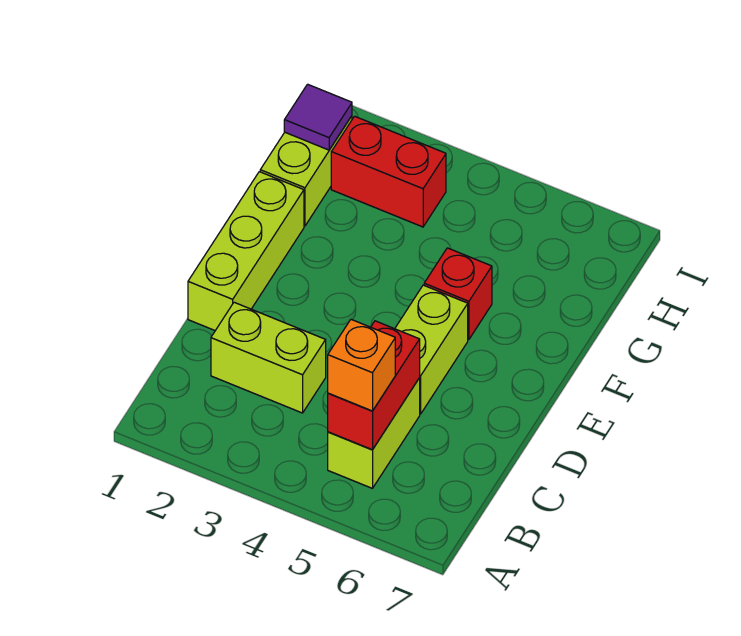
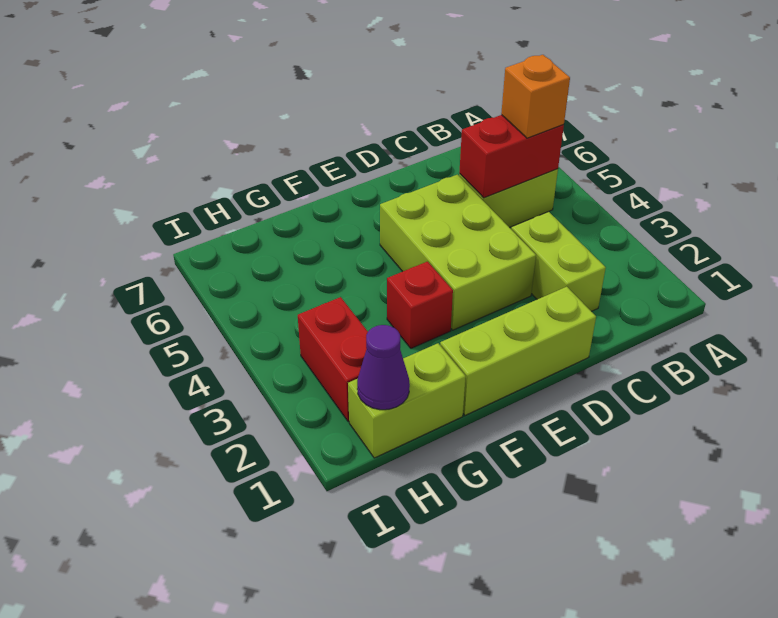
lime 1x2 brick [395,285,468,414] -> lime 2x3 brick [380,175,536,330]
red 1x1 brick [424,248,492,340] -> red 1x1 brick moved to [387,262,453,348]
purple 1x1 tile [284,84,352,150] -> purple 1x1 cone [357,325,410,410]

